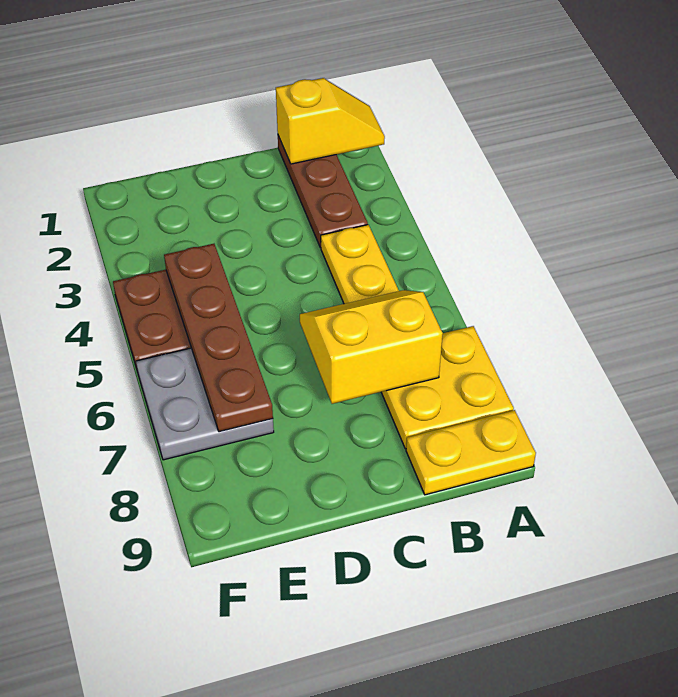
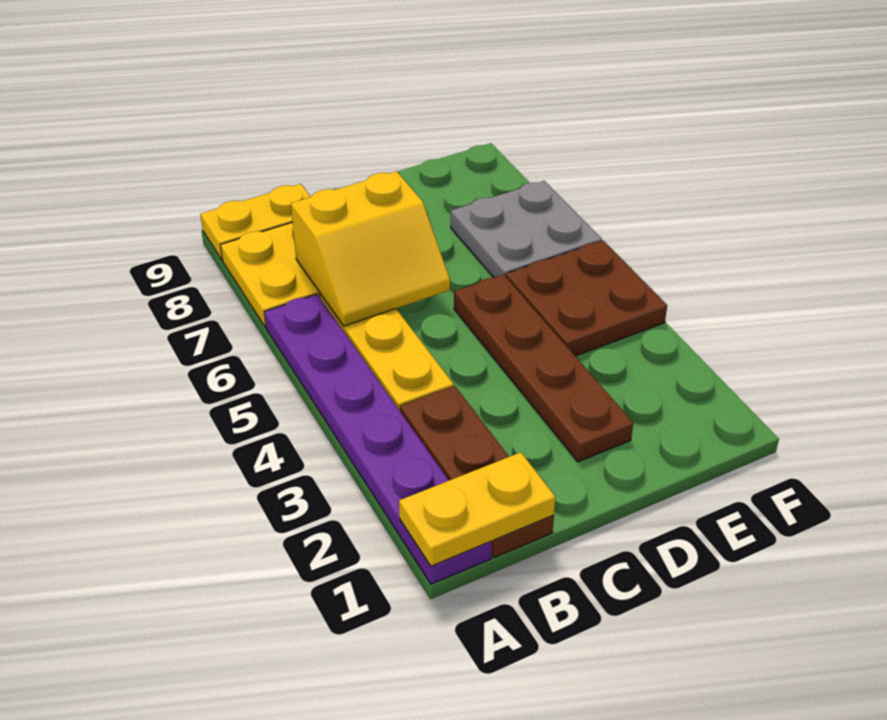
none -> purple 1x6 plate [264,294,492,584]
yellow 1x2 slope [276,78,385,164] -> yellow 1x2 plate [399,452,556,566]
brown 1x4 plate [164,244,273,432] -> brown 1x4 plate moved to [454,275,633,462]

